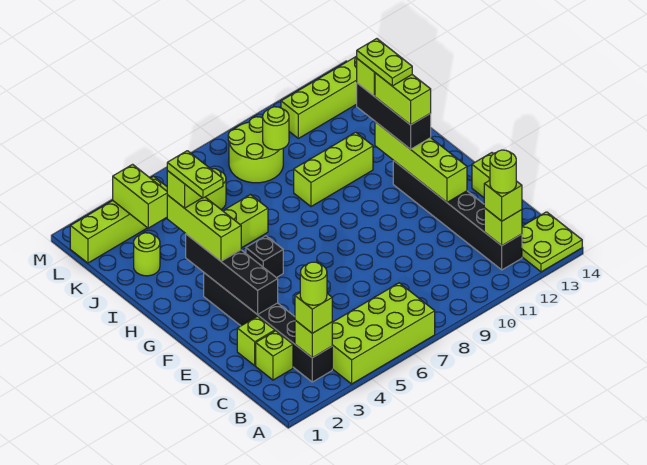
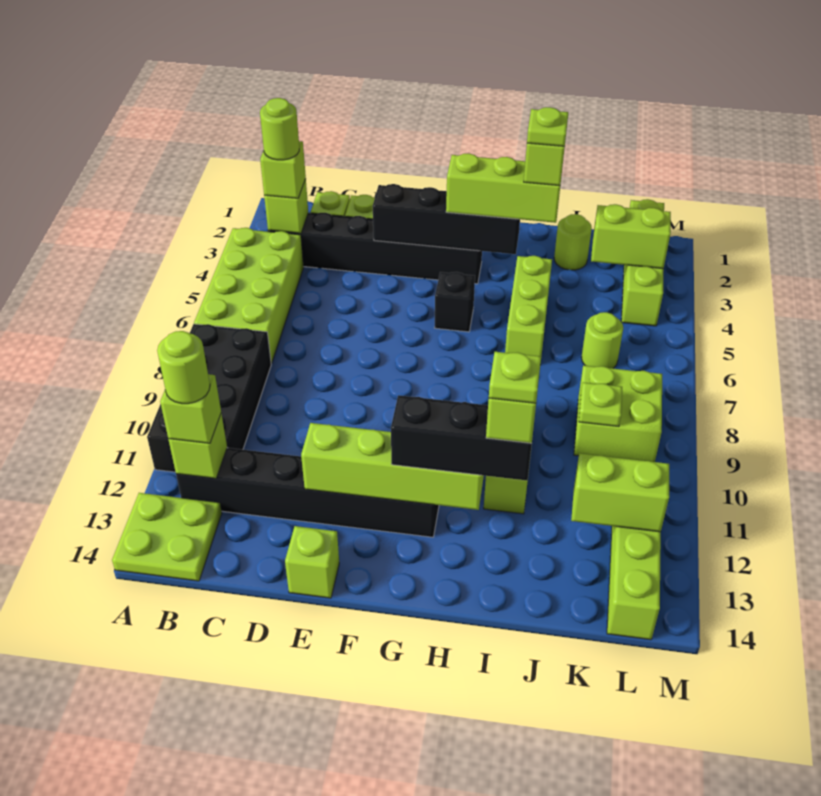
none -> black 2x4 brick [147,324,271,472]
lime 1x2 brick [375,73,431,125] -> lime 1x2 brick moved to [571,453,669,532]
lime 1x2 plate [167,151,223,198] -> lime 1x1 plate [527,107,568,146]
lime 1x2 plate [357,39,412,86] -> lime 1x1 plate [489,352,541,403]
lime 2x2 round brick [228,117,283,183] -> lime 2x2 brick [574,365,662,462]
lime 1x1 round brick [263,107,289,150] -> lime 1x1 plate [579,382,622,426]

